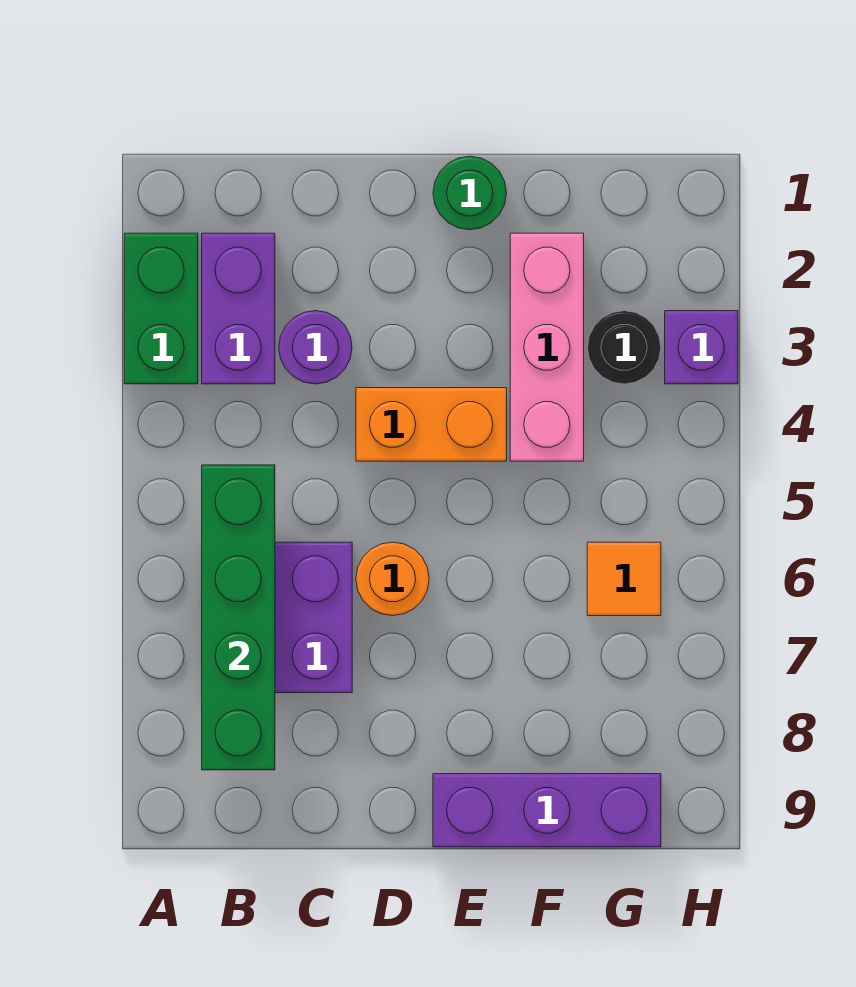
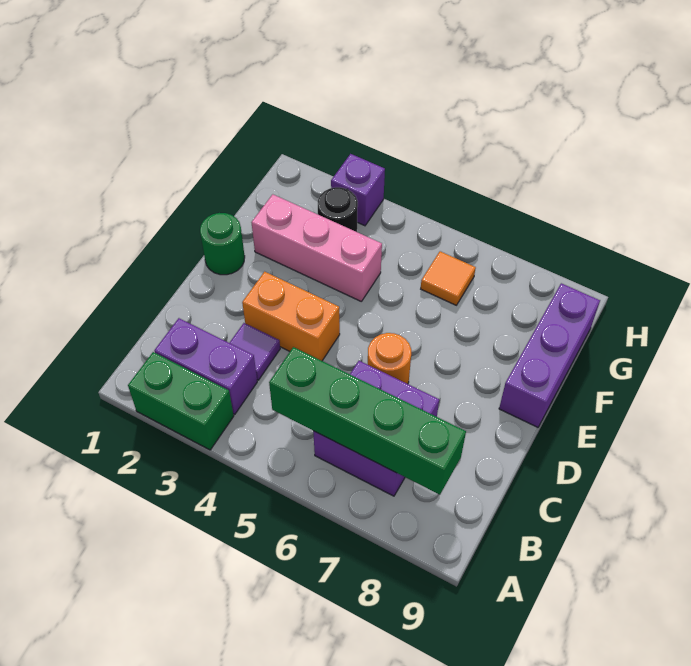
purple 1x1 round brick [279,311,352,384] -> purple 1x1 tile [230,323,280,380]
orange 1x2 brick [356,388,507,461] -> orange 1x2 brick turned to [242,272,340,361]

